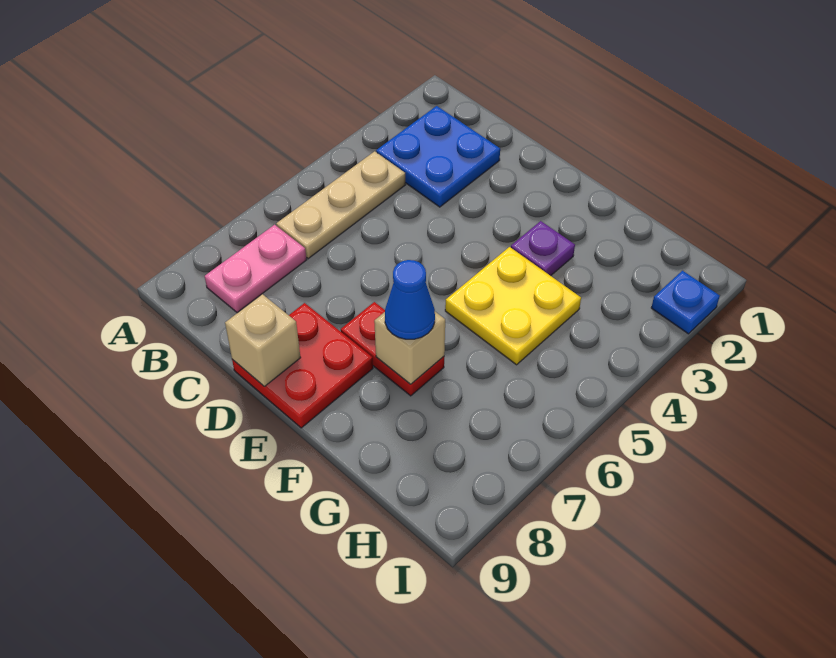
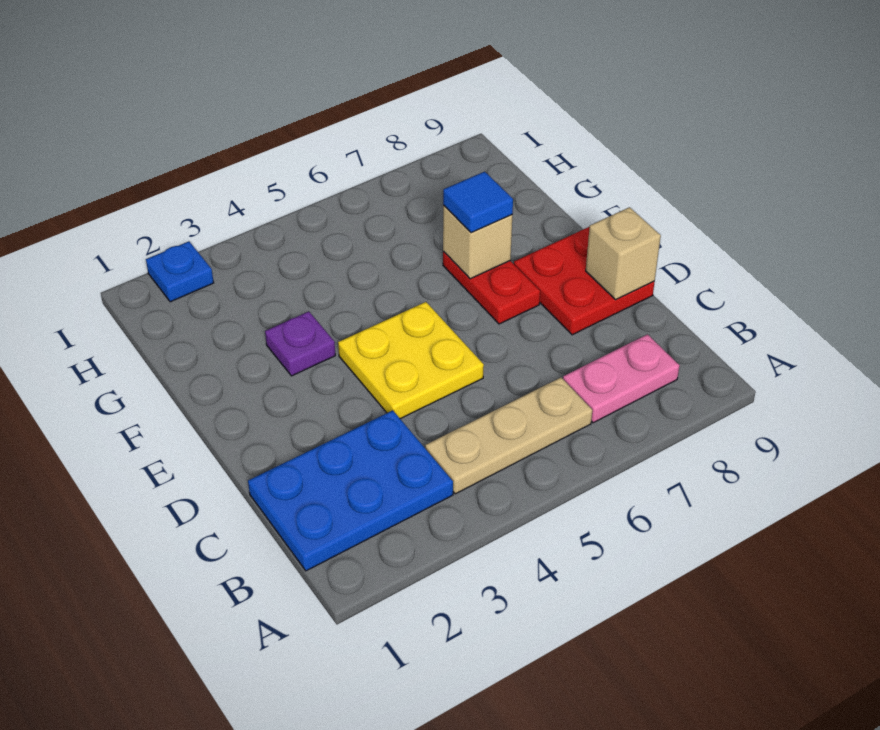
blue 2x2 plate [376,106,500,207] -> blue 2x3 plate [248,410,453,571]
yellow 2x2 plate [445,247,581,365] -> yellow 2x2 plate moved to [338,302,484,419]
blue 1x1 cone [385,260,435,339] -> blue 1x1 tile [443,172,513,233]

